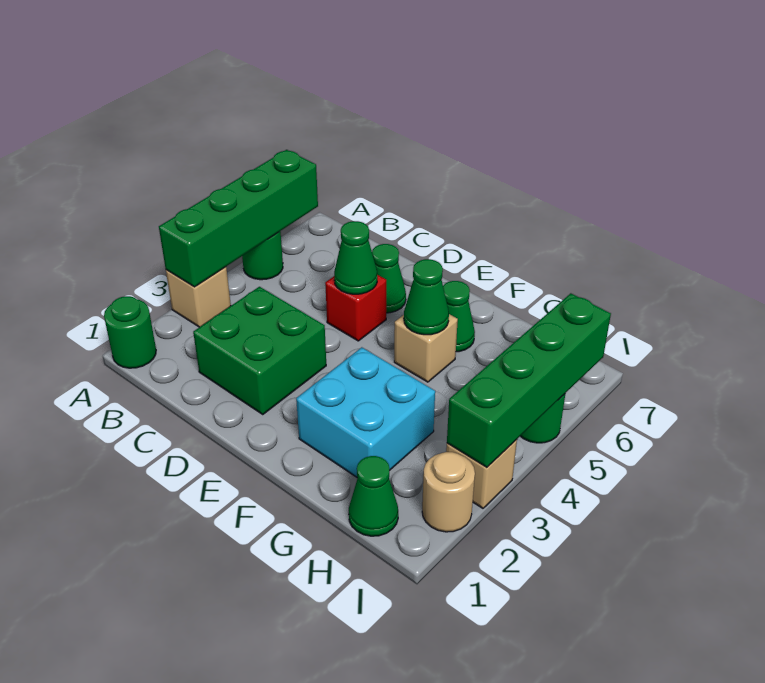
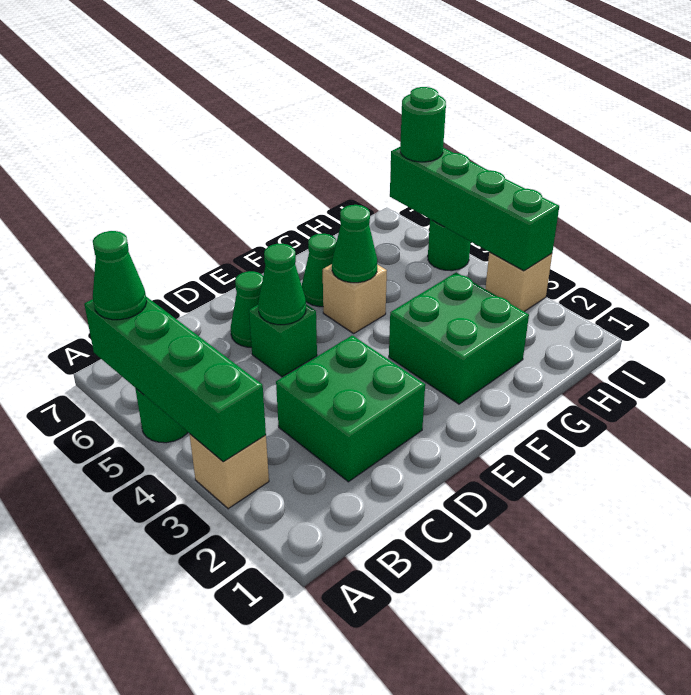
green 1x1 round brick [104,296,156,368] -> green 1x1 round brick moved to [400,87,446,162]
red 1x1 brick [325,275,386,341] -> green 1x1 brick [249,304,317,377]
cyan 2x2 brick [296,347,435,477] -> green 2x2 brick [389,272,529,404]
green 1x1 cone [349,456,398,536] -> green 1x1 cone moved to [93,231,147,320]
tan 1x1 round brick [422,452,475,532] -> none

